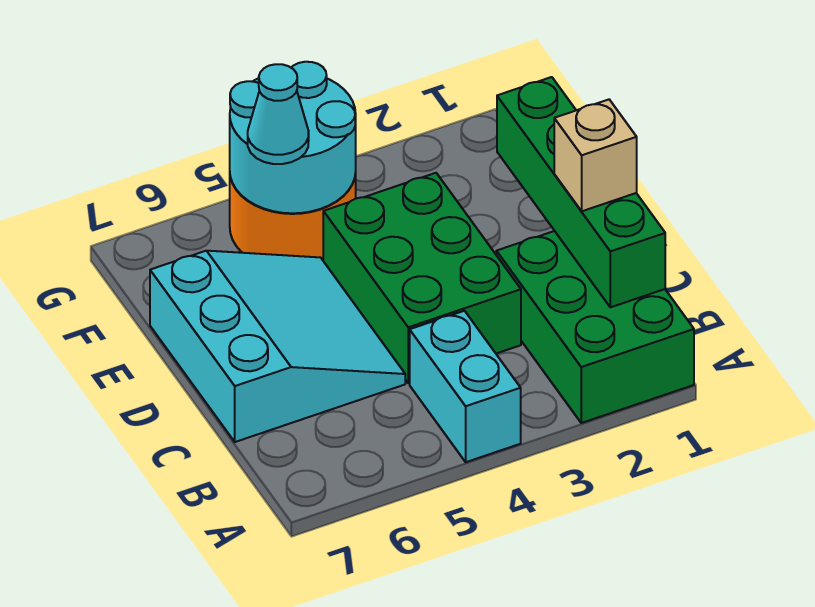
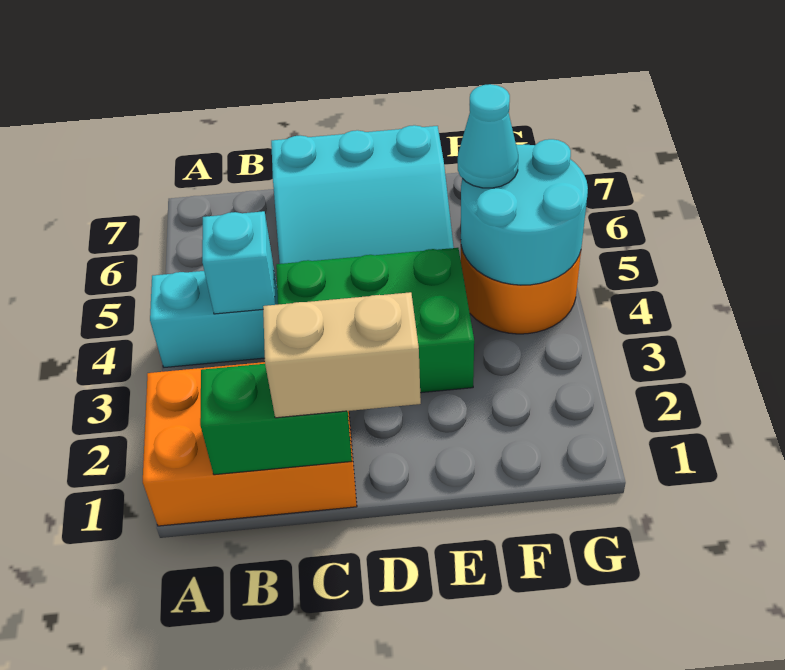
green 2x3 brick [496,231,694,423] -> orange 2x3 brick [143,362,357,526]
green 1x4 brick [497,77,665,307] -> green 1x2 brick [200,364,352,475]
none -> cyan 1x1 brick [202,211,275,314]
tan 1x1 brick [554,100,637,211] -> tan 1x2 brick [263,292,421,418]

